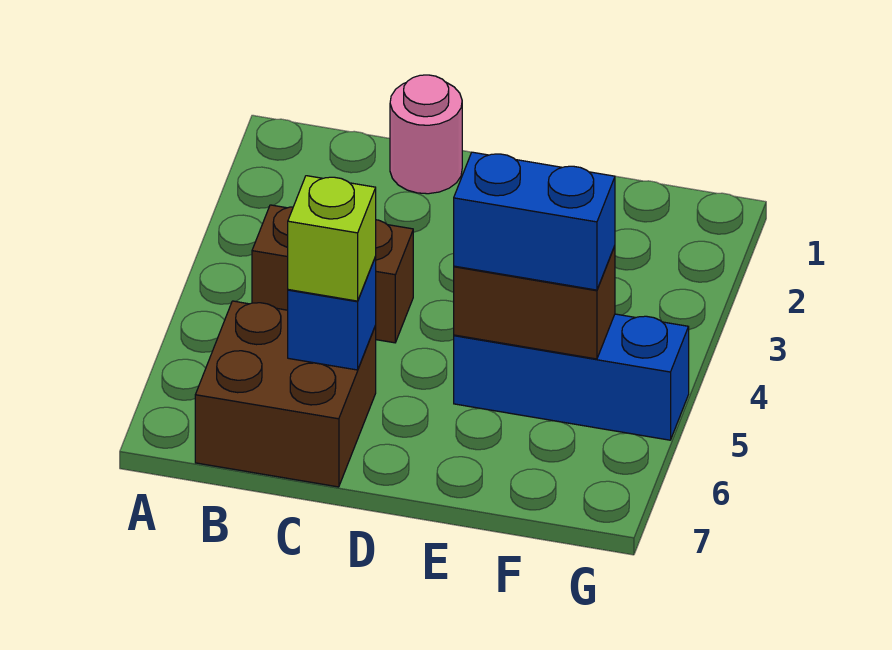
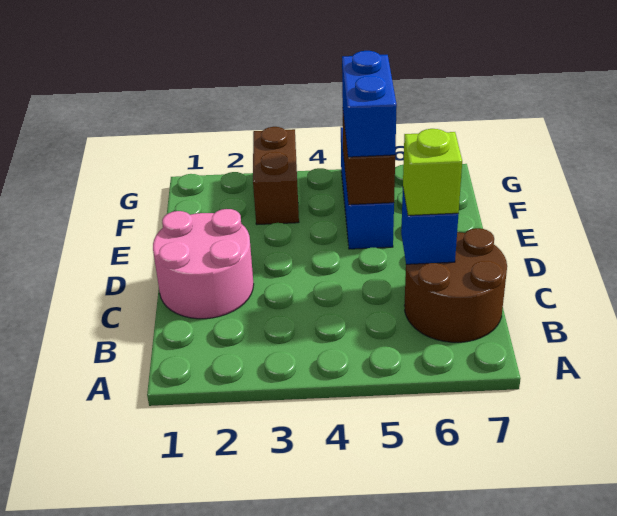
brown 1x2 brick [252,205,413,343] -> brown 1x2 brick moved to [253,127,299,225]
brown 2x2 brick [195,301,376,487] -> brown 2x2 round brick [404,228,507,342]
pink 1x1 round brick [390,75,462,194] -> pink 2x2 round brick [153,209,254,319]

